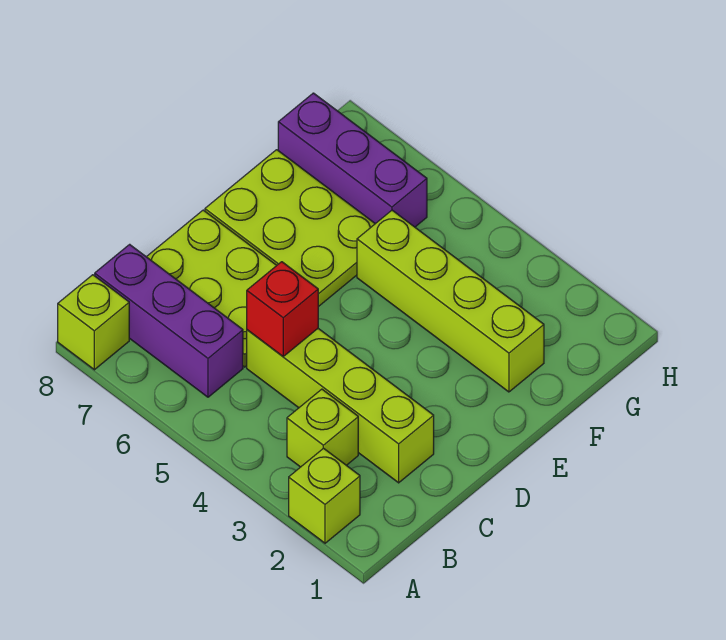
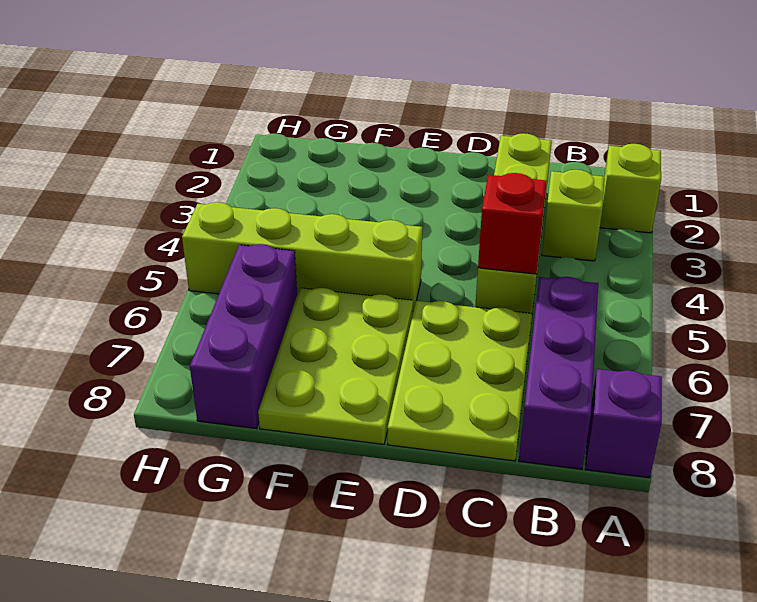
lime 1x1 brick [58,275,129,370] -> purple 1x1 brick [586,369,662,478]
lime 1x4 brick [357,210,544,392] -> lime 1x4 brick turned to [182,202,423,311]

